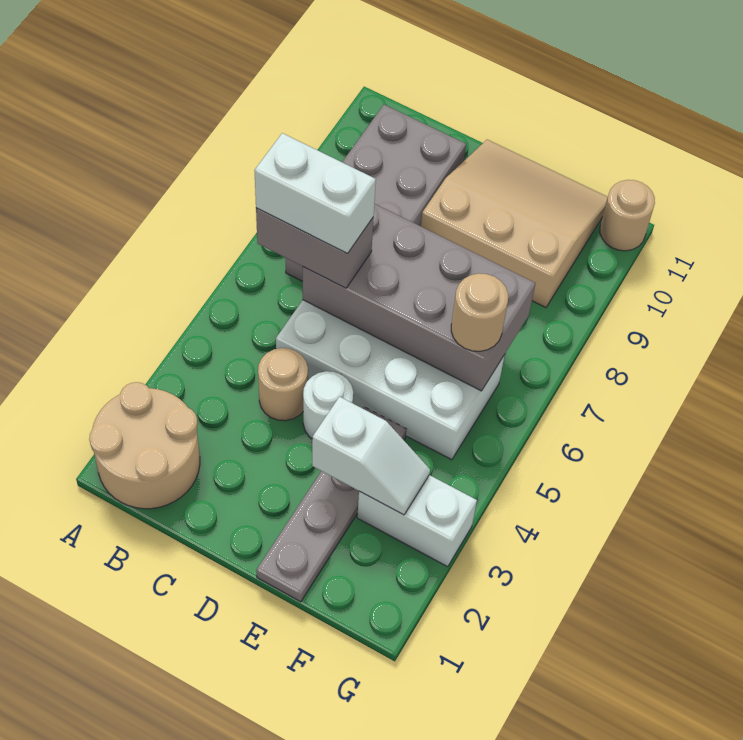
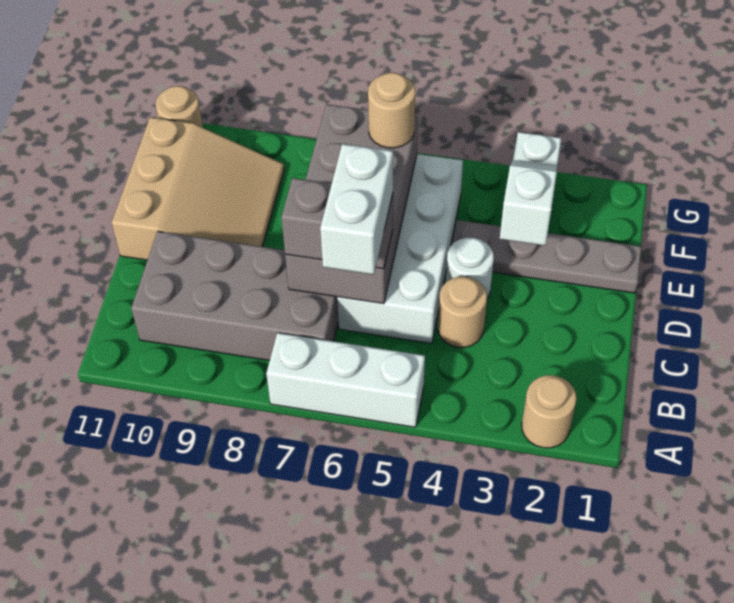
tan 2x2 round brick [89,382,200,509] -> tan 1x1 round brick [522,375,576,448]
none -> white 1x3 brick [266,333,425,427]
grey 1x2 brick [256,208,374,288] -> grey 1x2 brick turned to [281,178,393,269]
tan 3x3 slope [421,140,608,308] -> tan 3x3 slope turned to [112,117,284,260]

